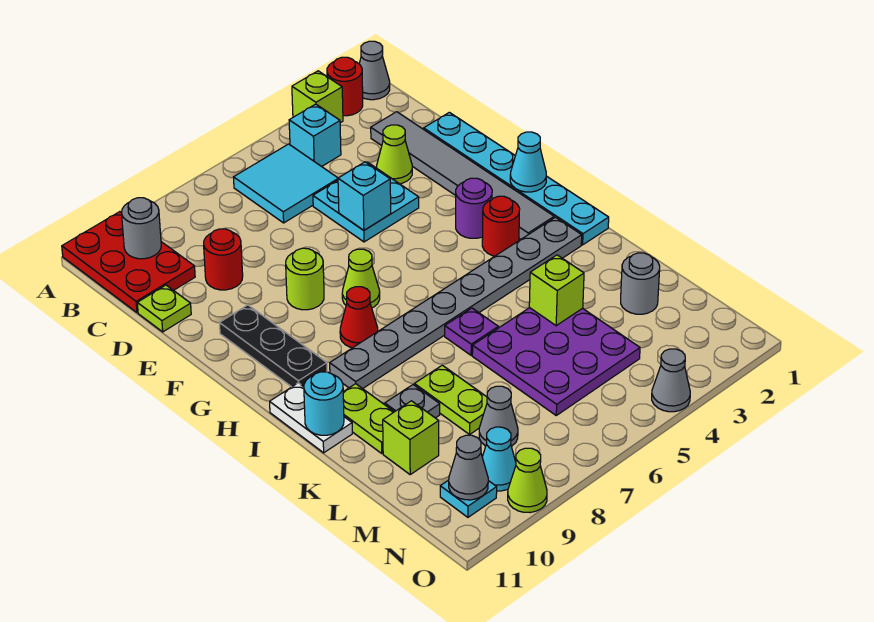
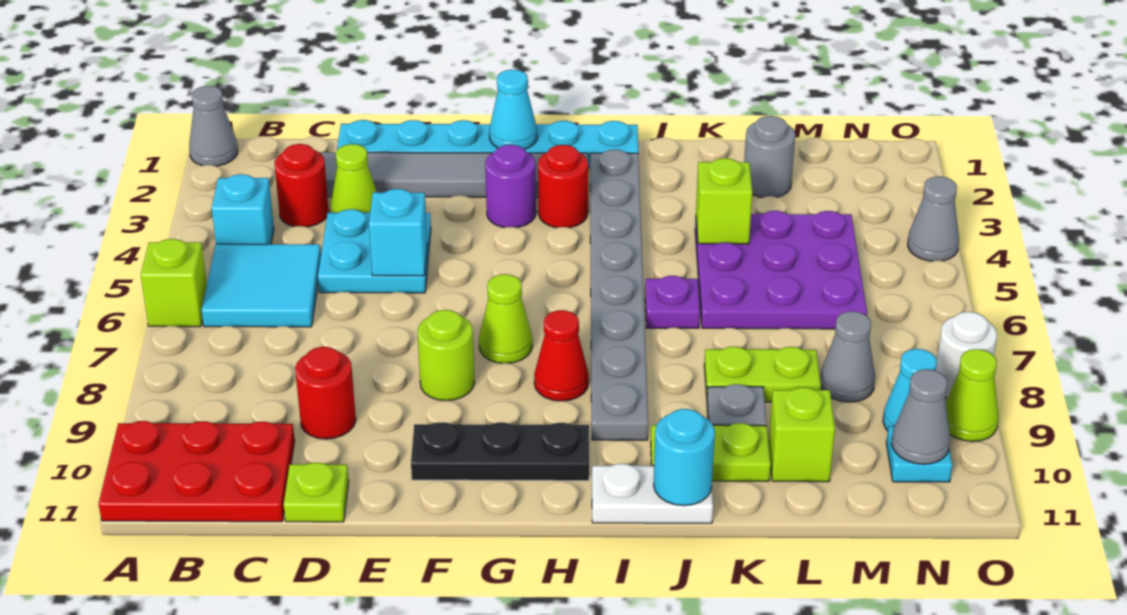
red 1x1 round brick [327,57,363,116] -> red 1x1 round brick moved to [274,144,329,227]
lime 1x1 brick [292,71,343,123] -> lime 1x1 brick moved to [141,239,207,327]
grey 1x1 round brick [122,198,161,259] -> none
none -> white 1x1 round brick [936,312,997,398]

